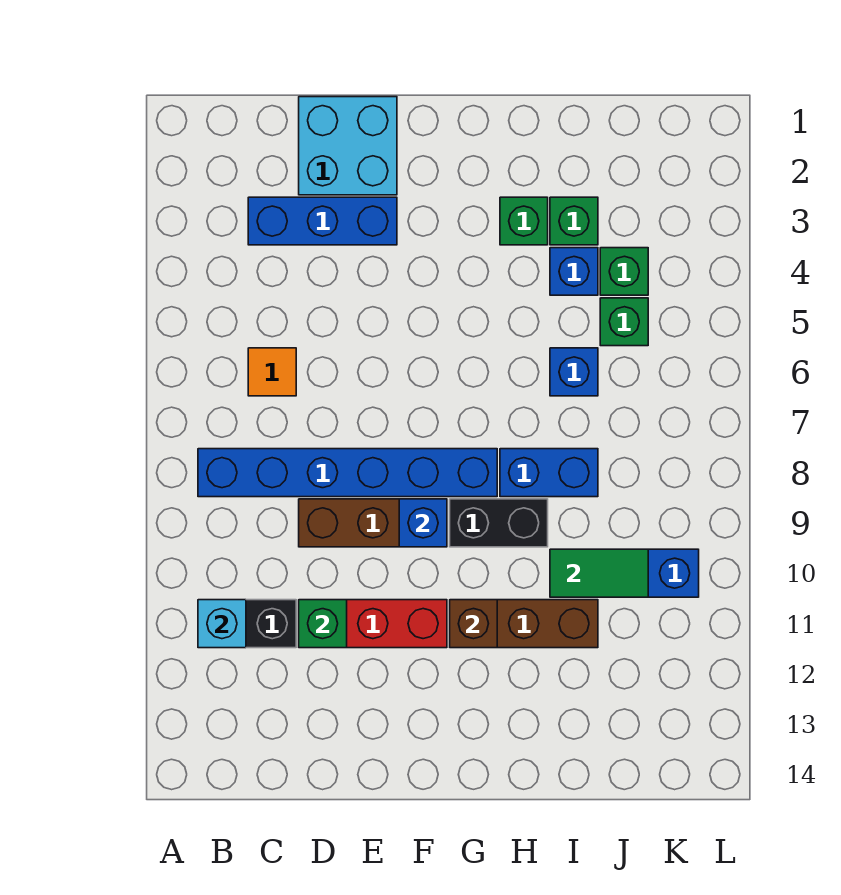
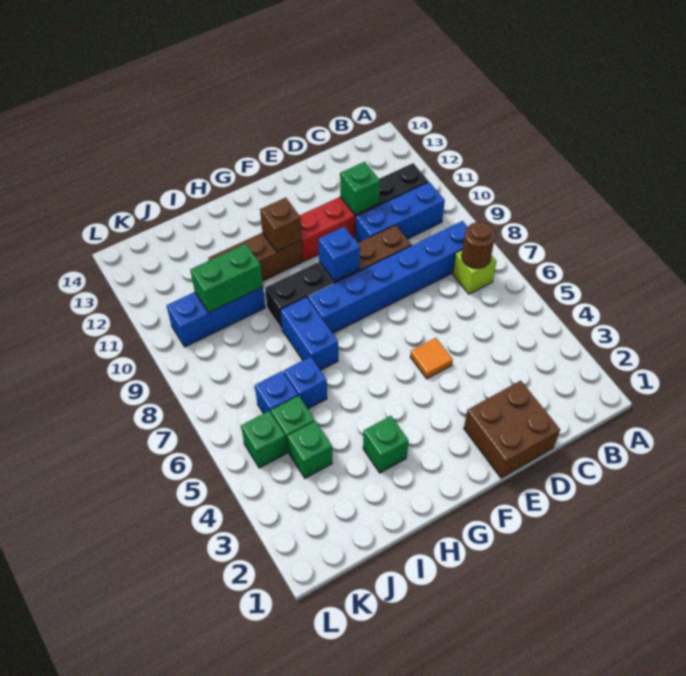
none -> lime 1x1 brick [453,250,497,294]
none -> brown 1x1 round brick [462,222,495,268]
cyan 1x1 brick [198,600,246,648] -> none
blue 1x3 brick [248,197,397,245] -> blue 1x3 brick moved to [355,182,445,243]
orange 1x1 tile [248,348,296,396] -> orange 1x1 tile moved to [410,338,453,379]
cyan 2x2 brick [299,97,397,195] -> brown 2x2 brick [464,381,560,478]
blue 1x2 brick [500,449,598,497] -> blue 1x2 brick turned to [280,297,338,370]
green 1x1 brick [550,197,598,245] -> green 1x1 brick moved to [241,411,287,468]
blue 1x1 brick [550,248,598,295] -> blue 1x1 brick moved to [255,371,298,414]
green 1x2 tile [550,549,648,597] -> green 1x2 brick [190,244,263,313]

